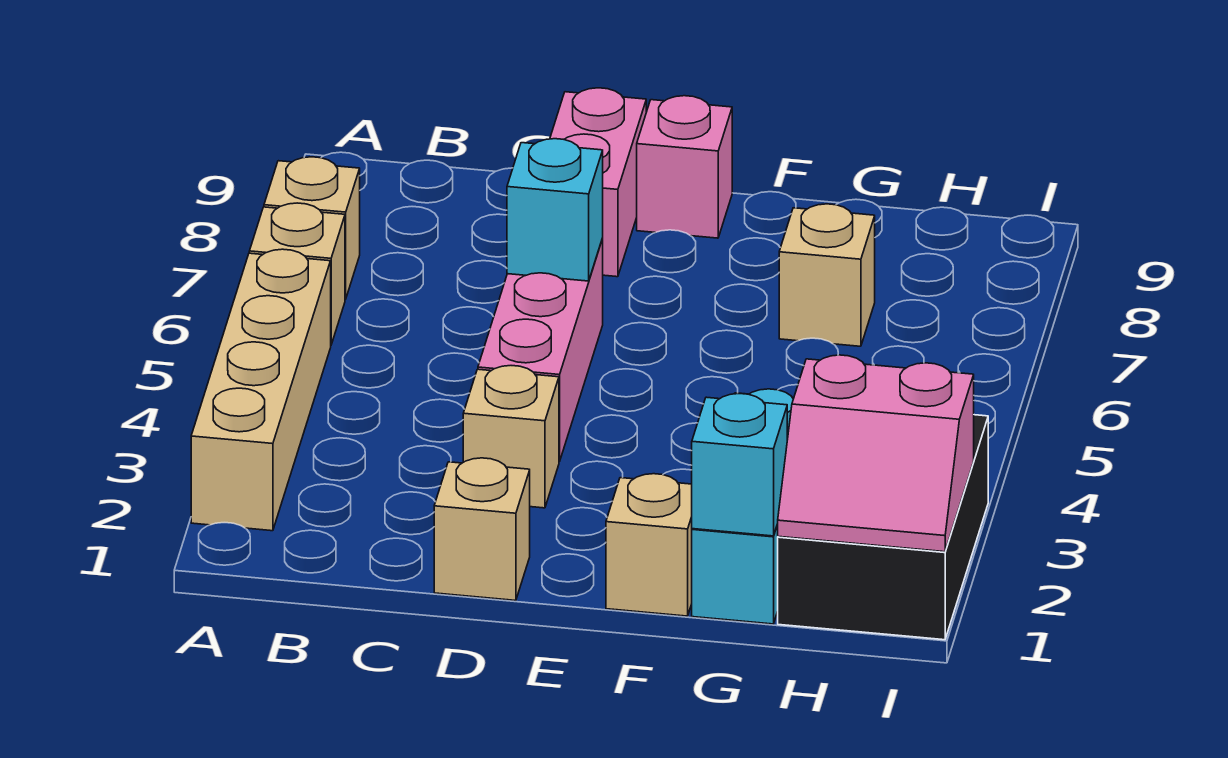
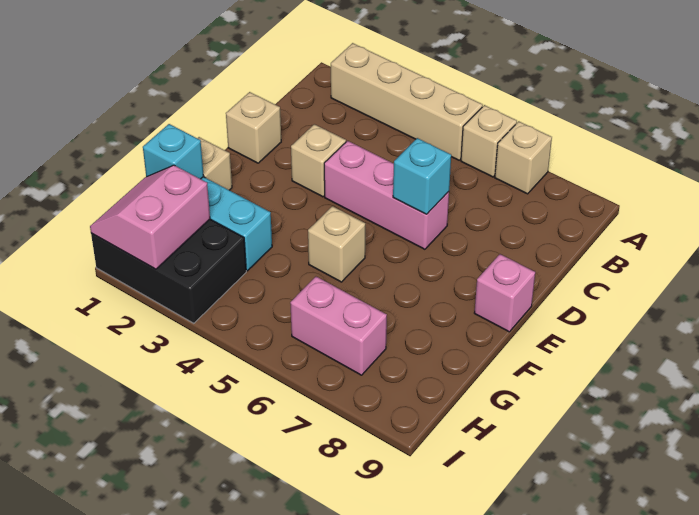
pink 1x2 brick [550,88,646,277] -> pink 1x2 brick moved to [290,277,387,375]
tan 1x1 brick [779,204,875,346] -> tan 1x1 brick moved to [308,206,365,282]

